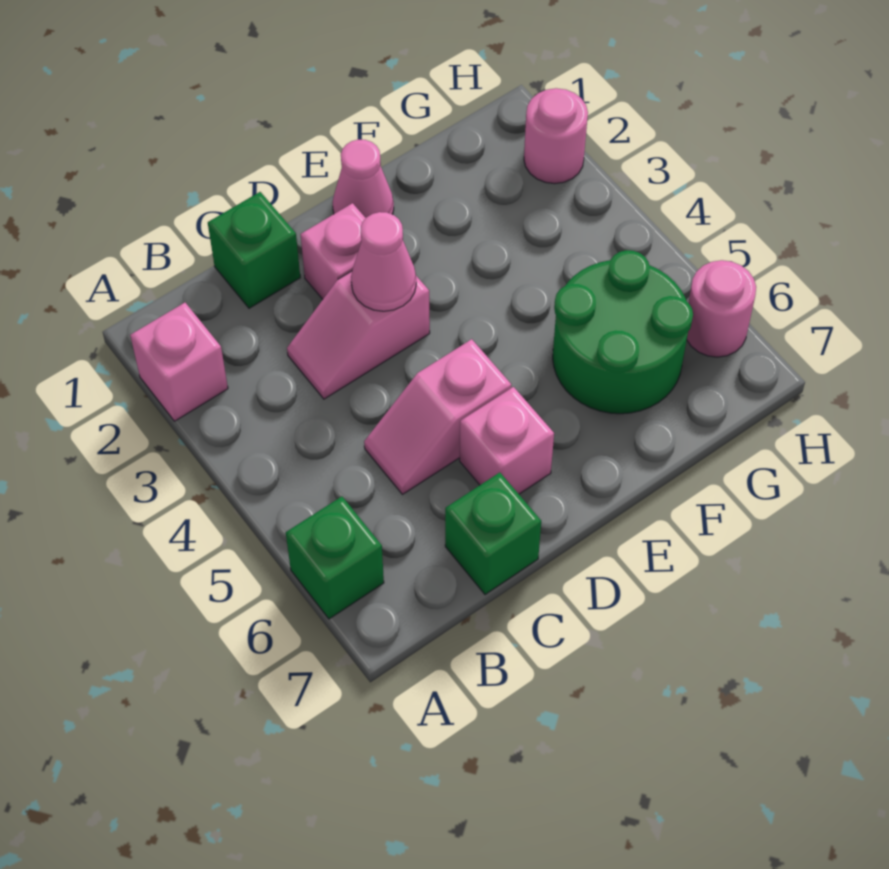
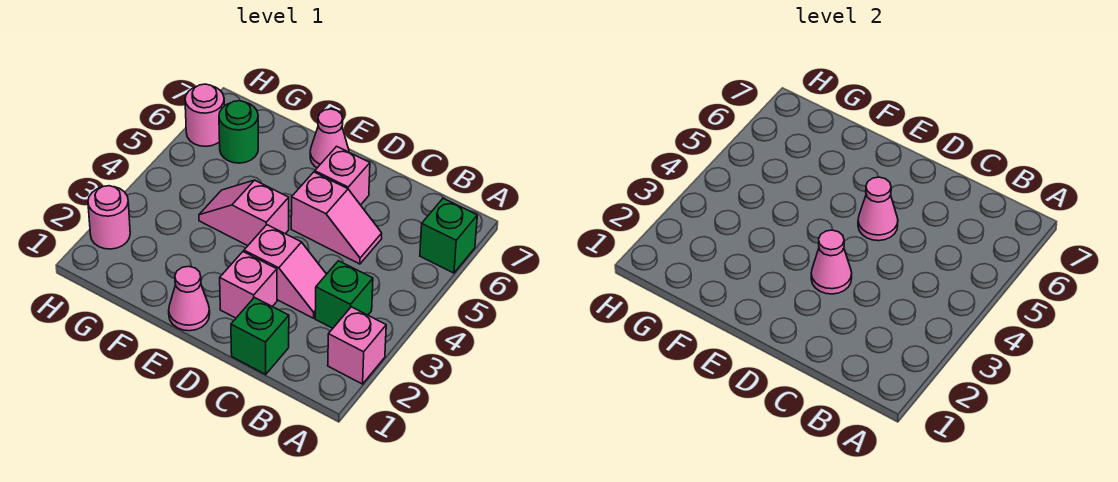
green 1x1 brick [445,472,541,595] -> green 1x1 brick moved to [315,261,373,328]
none -> pink 1x1 cone [858,177,898,241]
none -> pink 1x2 slope [199,180,289,246]
none -> pink 1x1 cone [310,109,349,168]
green 2x2 round brick [553,250,693,414] -> green 1x1 round brick [219,101,258,163]

